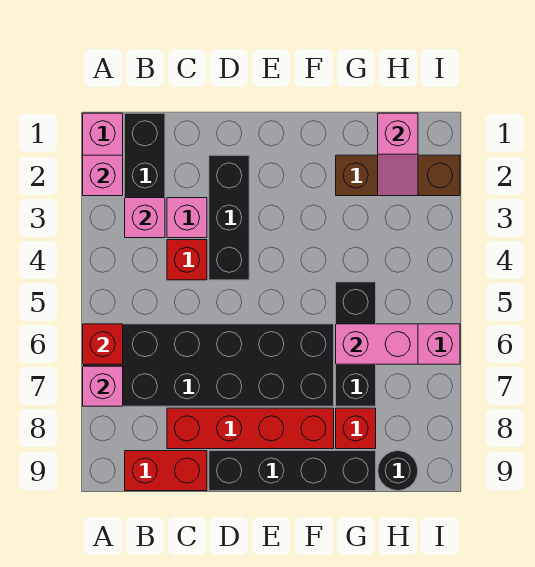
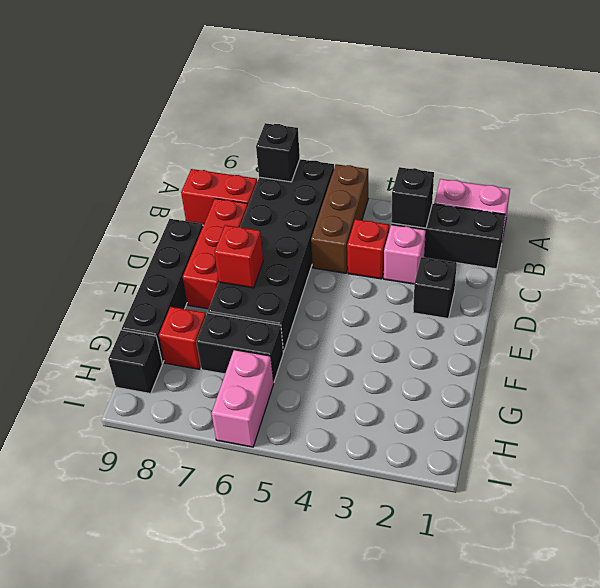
pink 1x1 brick [83,155,123,196] -> none
red 1x1 brick [83,324,123,364] -> red 1x1 brick moved to [214,225,263,288]
pink 1x1 brick [83,366,123,406] -> black 1x1 brick [256,123,300,182]
pink 1x1 brick [125,198,165,238] -> black 1x1 brick [391,167,434,228]
red 1x2 brick [125,451,207,491] -> red 1x2 brick turned to [181,169,257,224]
red 1x4 brick [167,408,334,449] -> red 1x3 brick [183,199,248,309]
black 1x3 brick [209,155,249,280] -> black 1x1 brick [413,257,457,318]
brown 1x3 brick [336,155,460,196] -> brown 1x3 brick moved to [311,164,368,273]
black 1x3 brick [336,282,376,406] -> black 1x2 brick [196,313,283,383]
pink 1x2 brick [336,324,418,364] -> none
pink 1x2 slope [378,113,418,196] -> none
black 1x1 round brick [378,451,418,491] -> black 1x1 brick [108,330,162,394]

